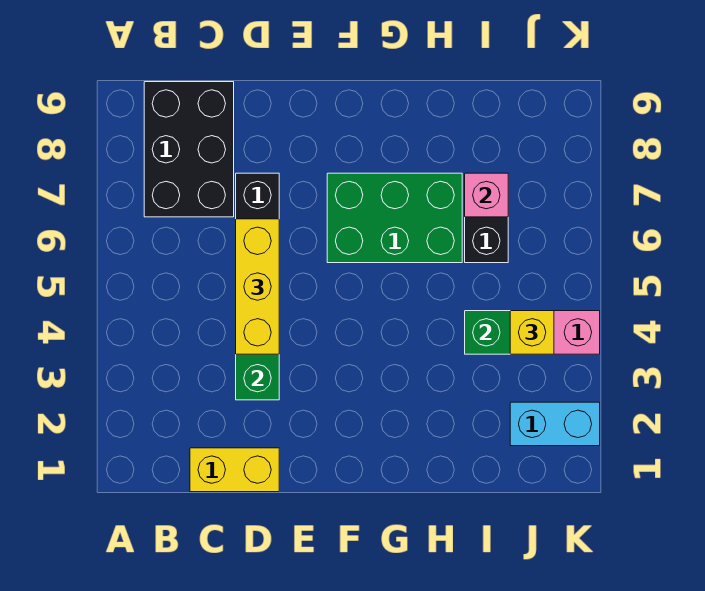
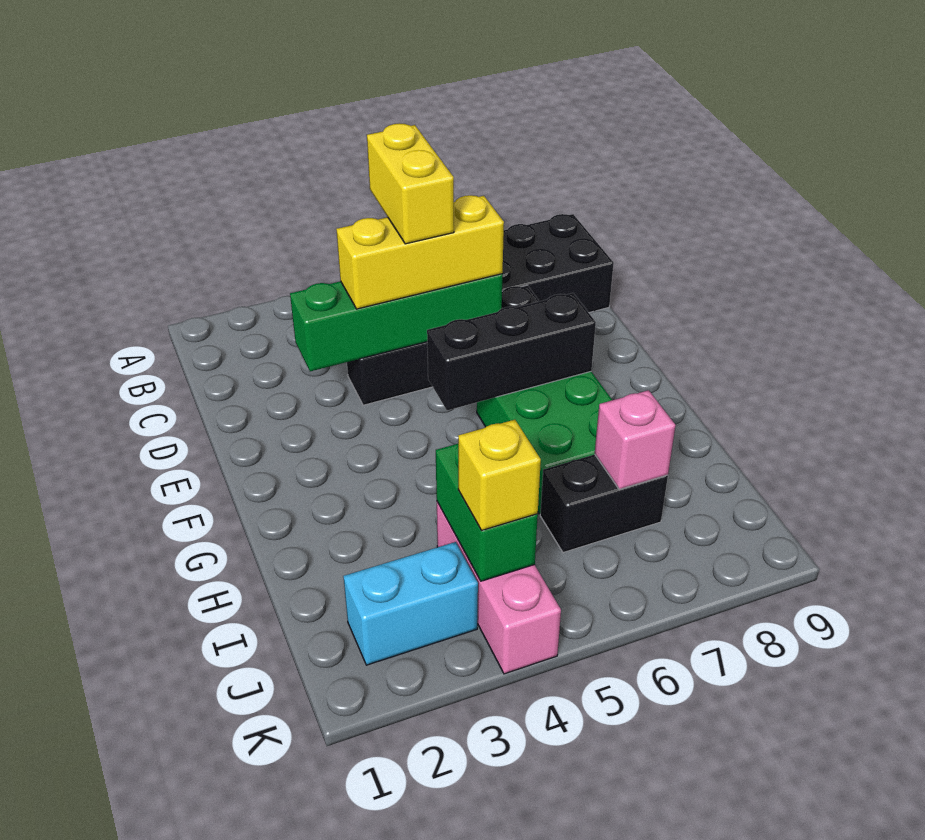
yellow 1x2 brick [190,448,279,492] -> yellow 1x2 brick moved to [367,123,454,244]
none -> black 1x3 brick [427,293,596,410]
cyan 1x2 brick [510,402,600,446] -> cyan 1x2 brick turned to [343,542,478,665]

